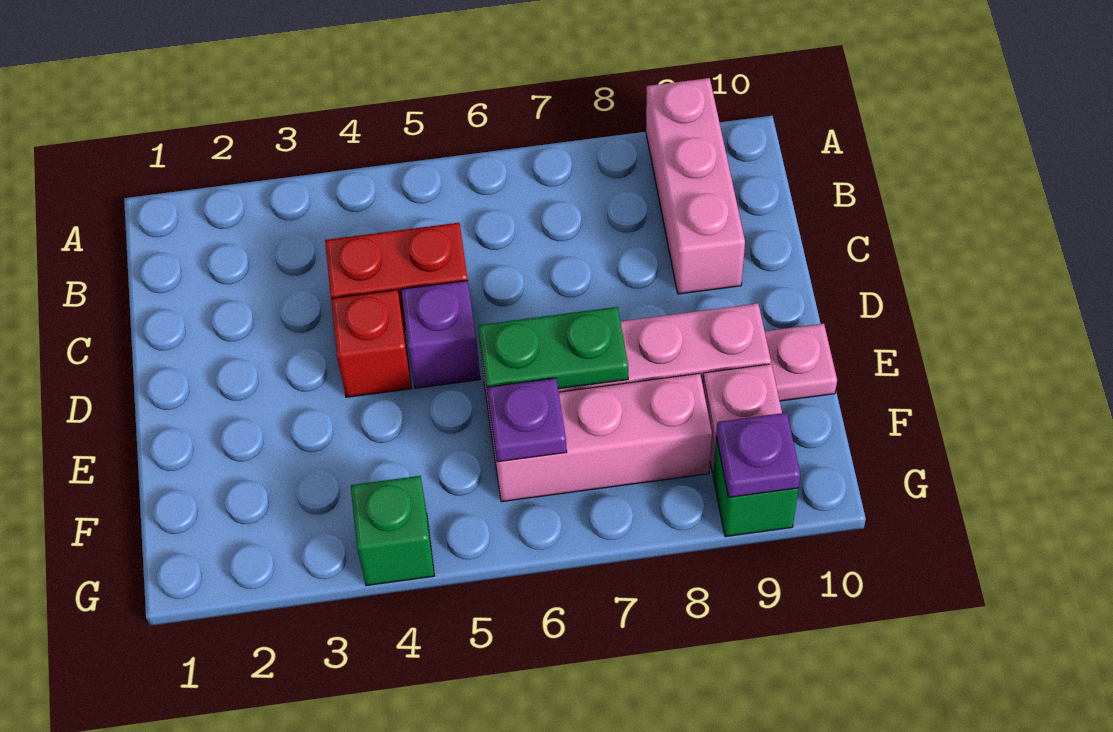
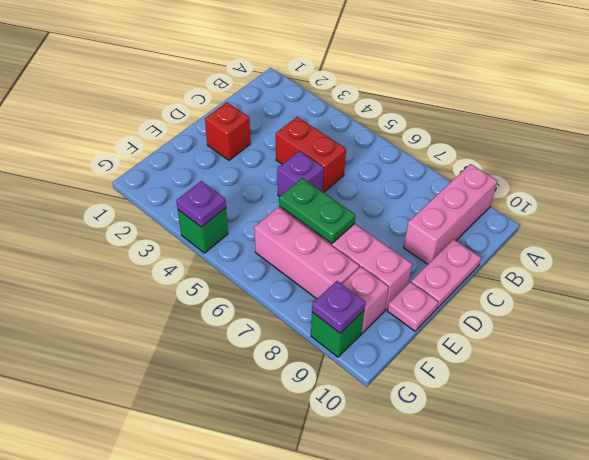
none -> pink 1x2 plate [411,239,481,308]
red 1x1 brick [331,290,411,397] -> red 1x1 brick moved to [205,102,250,160]
purple 1x1 plate [487,378,567,462] -> purple 1x1 plate moved to [176,181,226,227]

